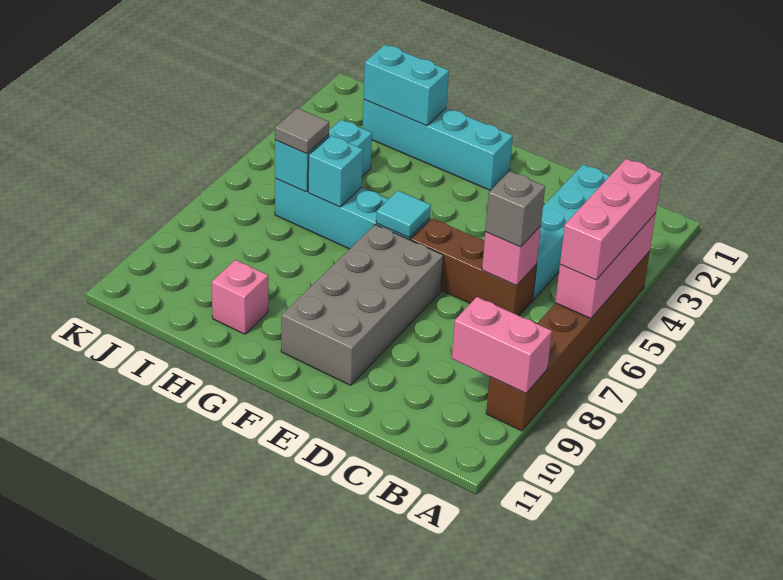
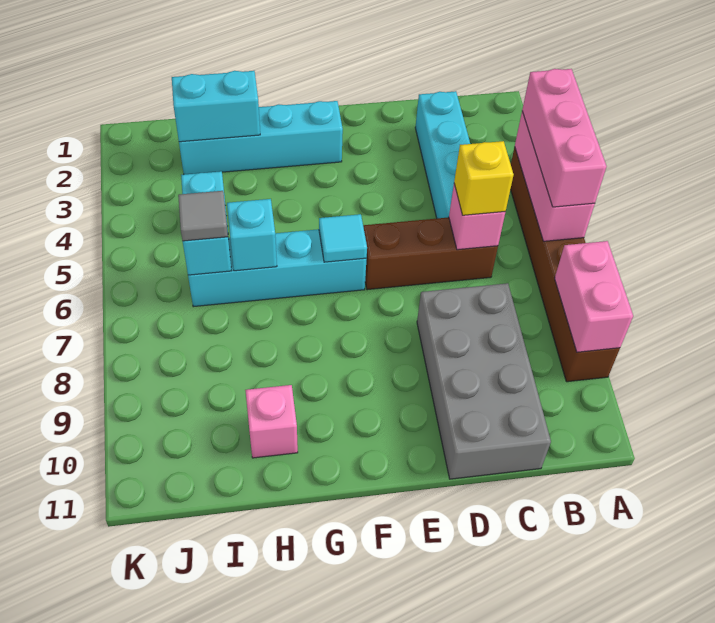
pink 1x2 brick [452,297,552,393] -> pink 1x2 brick turned to [555,241,633,352]
grey 1x1 brick [485,171,545,247] -> yellow 1x1 brick [454,141,514,215]
grey 2x4 brick [281,225,443,385] -> grey 2x4 brick moved to [417,283,551,479]

